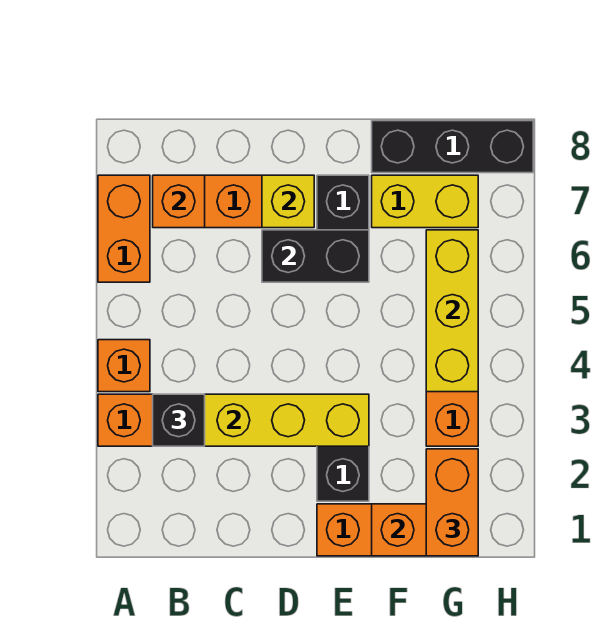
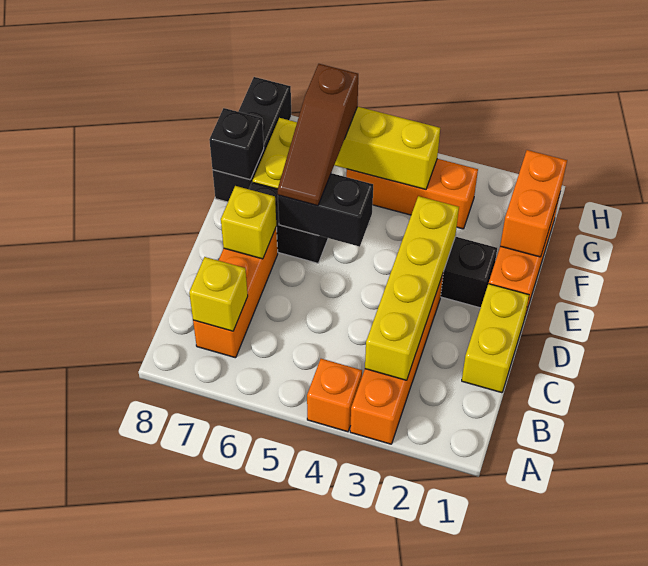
orange 1x2 brick [98,175,150,282] -> none
black 1x1 brick [153,394,205,446] -> black 1x1 brick moved to [209,108,264,180]
orange 1x1 brick [153,175,205,228] -> yellow 1x1 brick [189,257,248,331]
none -> yellow 1x2 brick [462,284,529,393]
black 1x2 brick [262,230,369,282] -> black 1x2 brick turned to [278,173,373,247]
none -> brown 1x3 slope [278,64,358,206]
orange 1x2 brick [426,449,478,556] -> none

